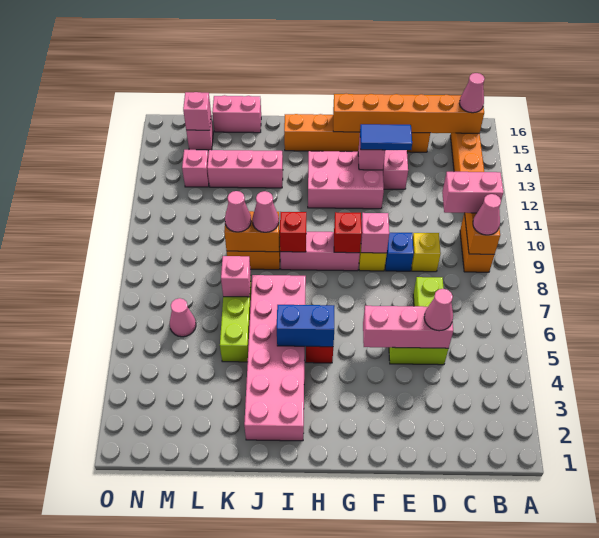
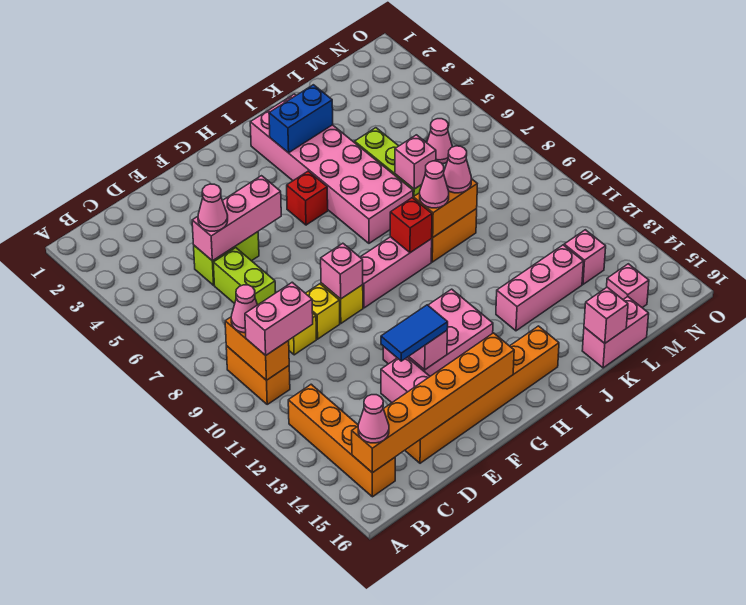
blue 1x1 brick [385,233,414,271] -> yellow 1x1 brick [306,284,340,339]
red 1x1 brick [334,212,362,253] -> none
blue 1x2 brick [277,305,334,347] -> blue 1x2 brick moved to [269,85,333,153]
pink 1x1 brick [183,92,211,130] -> pink 1x1 brick moved to [584,287,628,343]

